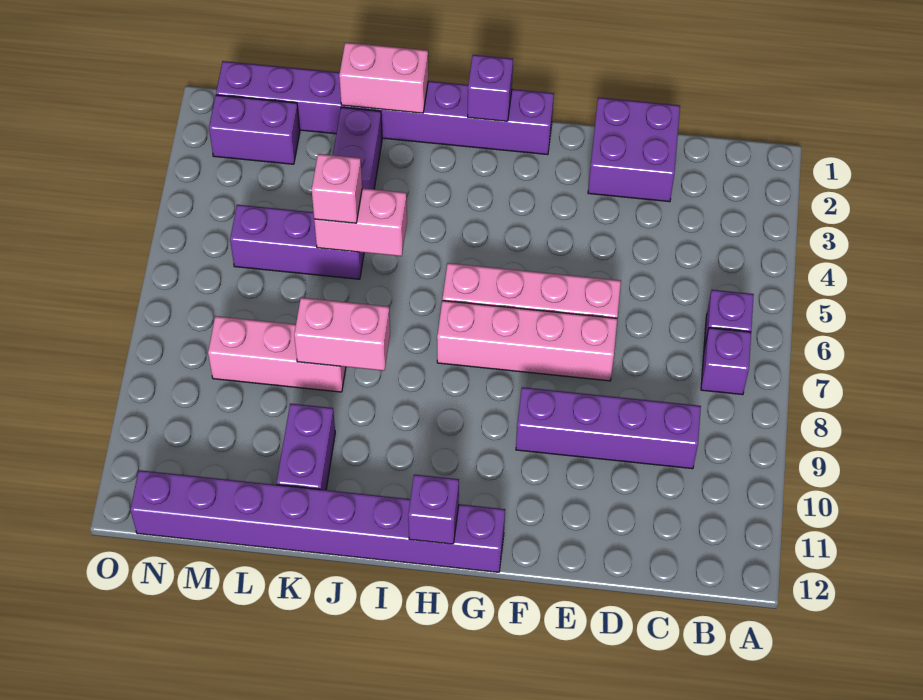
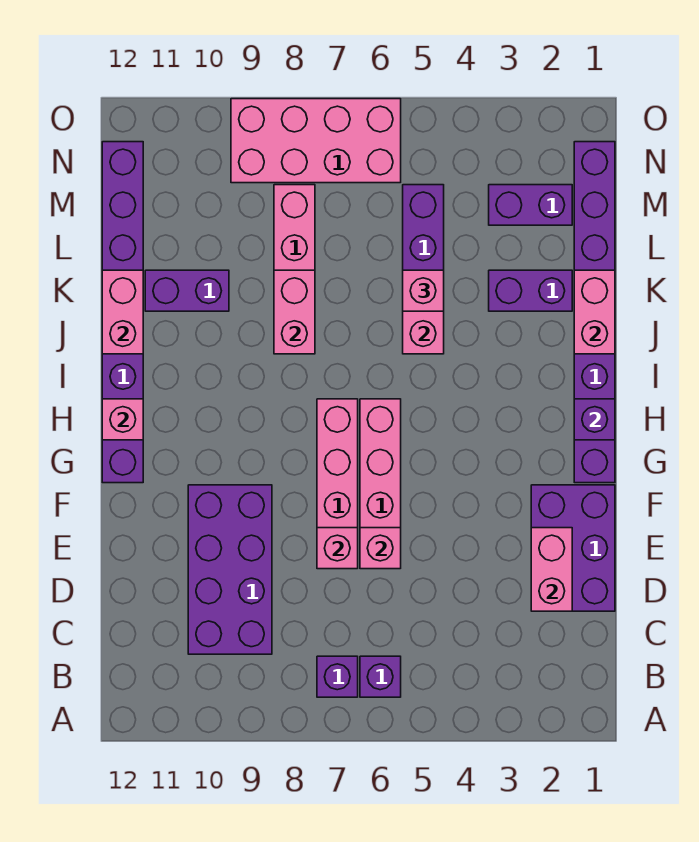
purple 1x4 brick [516,387,701,469] -> purple 2x4 brick [188,485,272,654]
purple 2x2 brick [588,97,680,202] -> purple 2x3 brick [531,485,615,611]
none -> pink 1x2 brick [531,528,572,611]
none -> pink 1x1 brick [360,528,401,569]
none -> pink 1x1 brick [317,528,358,569]
purple 1x1 brick [408,474,459,544] -> pink 1x1 brick [102,399,143,440]
none -> pink 1x2 brick [102,270,143,354]
purple 1x2 brick [209,95,300,164] -> purple 1x2 brick turned to [489,185,572,225]
none -> pink 2x4 brick [231,99,401,183]

